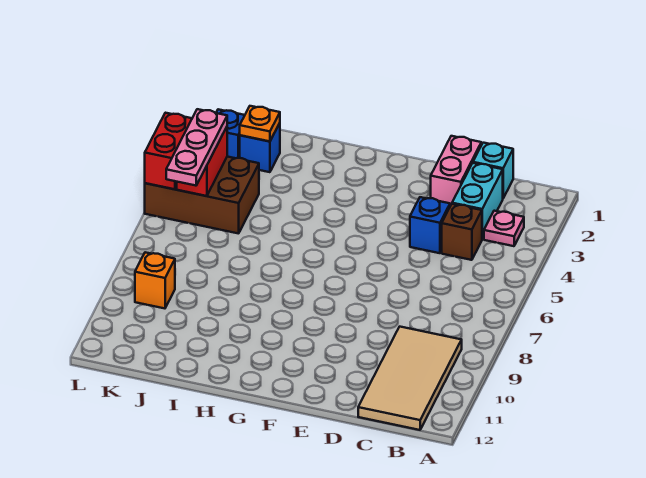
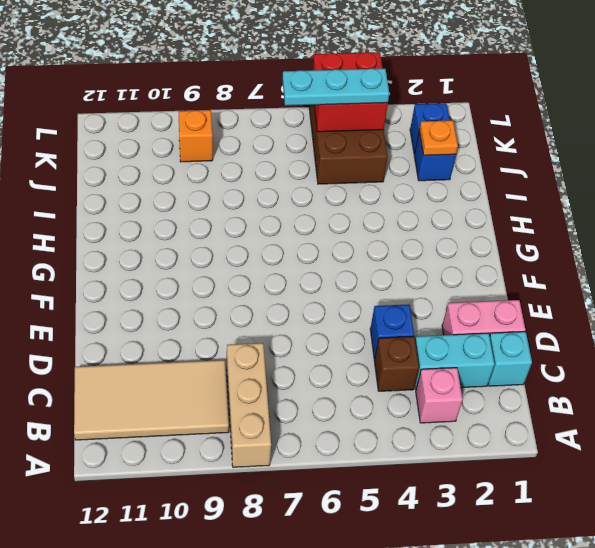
none -> tan 1x3 brick [227,343,271,467]
pink 1x1 plate [484,211,524,246] -> pink 1x1 brick [416,368,463,423]
pink 1x3 plate [166,109,227,186] -> cyan 1x3 plate [282,68,389,106]

